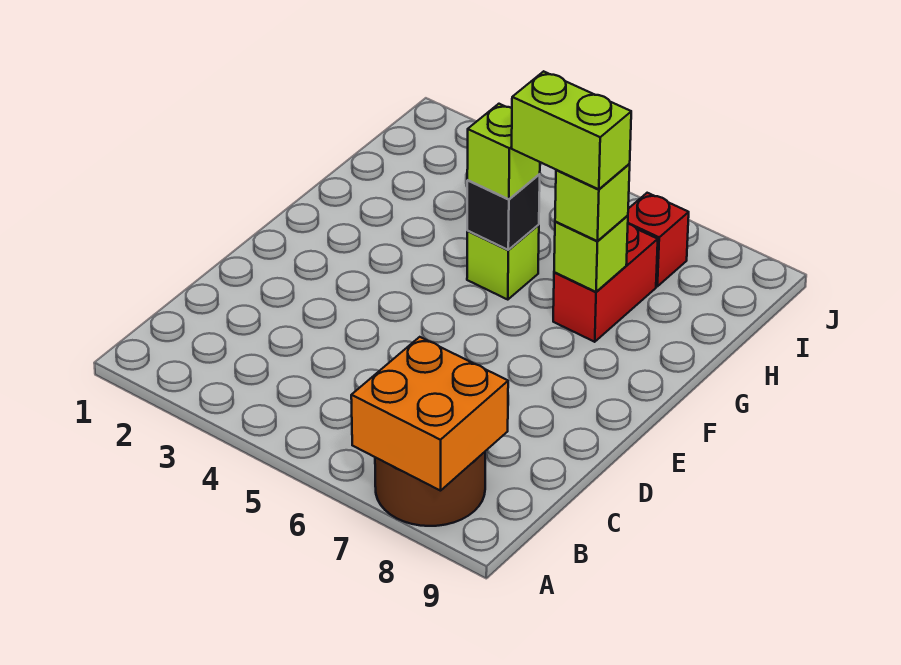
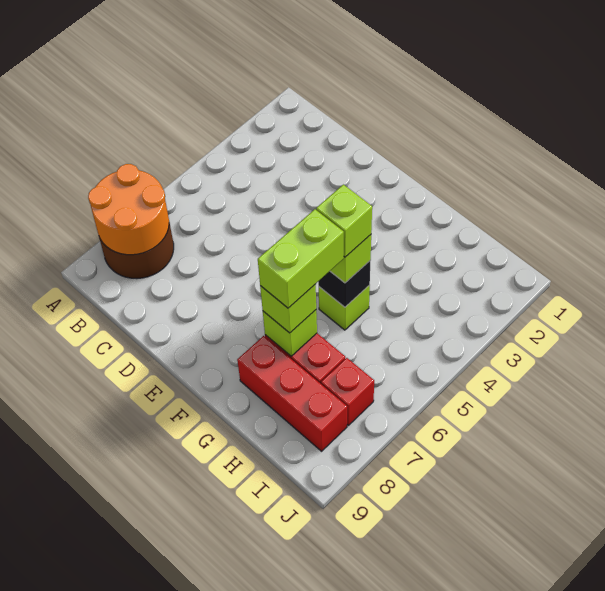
orange 2x2 brick [351,337,508,491] -> orange 2x2 round brick [88,164,169,255]
none -> lime 1x1 brick [316,185,372,257]
none -> red 1x3 brick [237,336,347,451]

